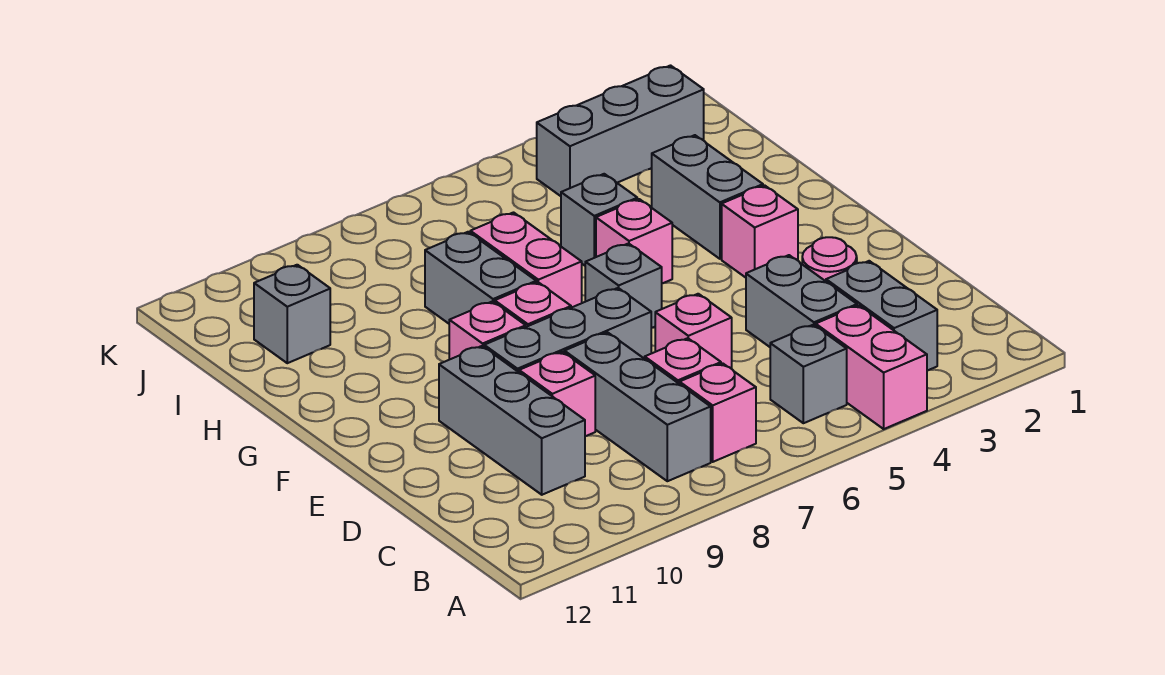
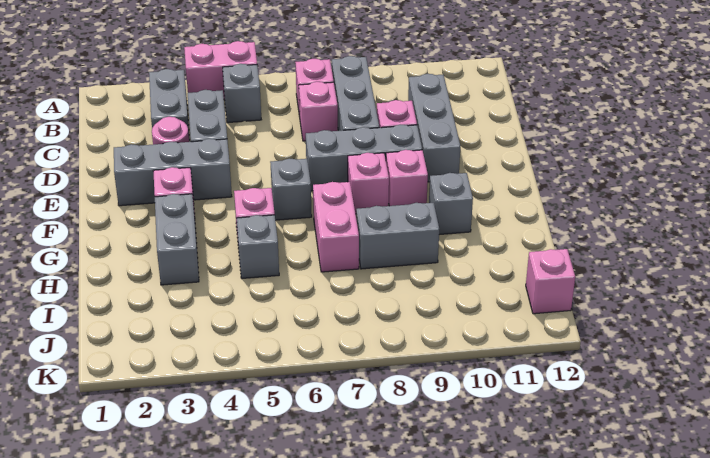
pink 1x2 brick [816,305,927,429] -> pink 1x2 brick turned to [184,41,257,99]
pink 1x1 brick [655,294,732,369] -> pink 1x1 brick moved to [526,249,575,314]
grey 1x2 brick [425,232,536,324] -> grey 1x2 brick turned to [356,203,439,269]
grey 1x1 brick [254,265,330,363] -> grey 1x1 brick moved to [429,173,473,235]
grey 1x3 brick [537,66,704,196] -> grey 1x3 brick moved to [114,139,232,206]

